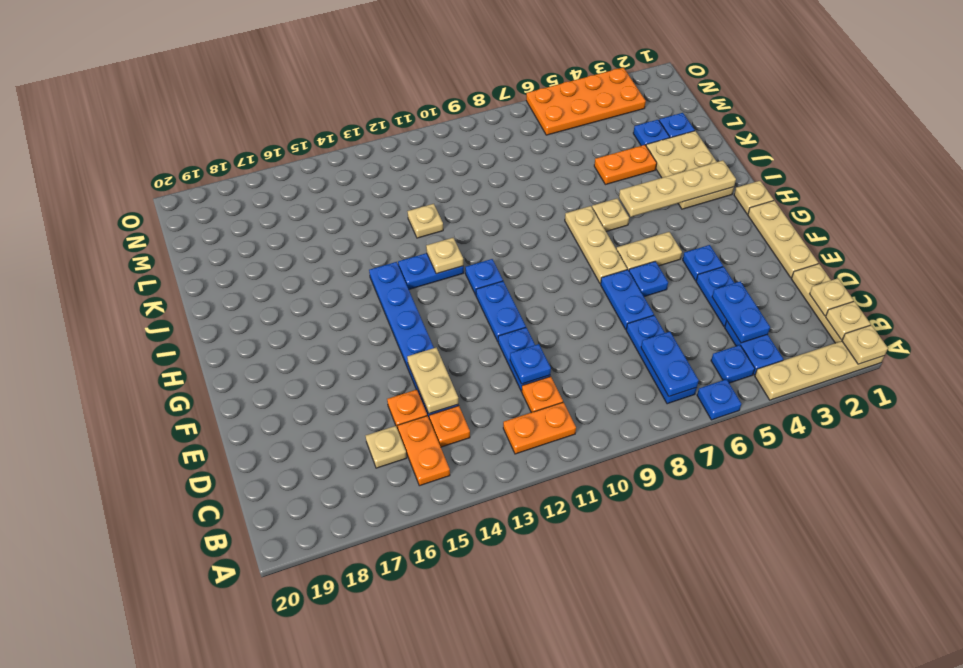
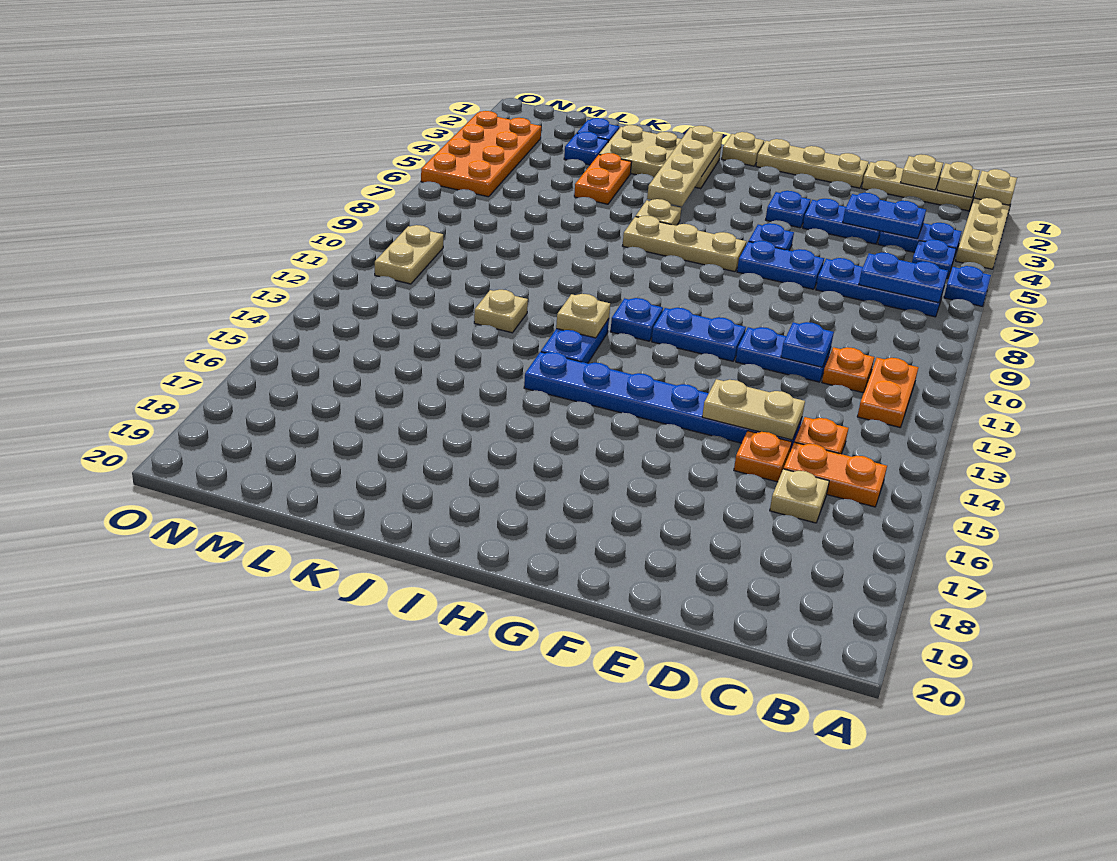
tan 1x2 plate [616,232,682,270] -> tan 1x2 plate moved to [375,225,443,284]

